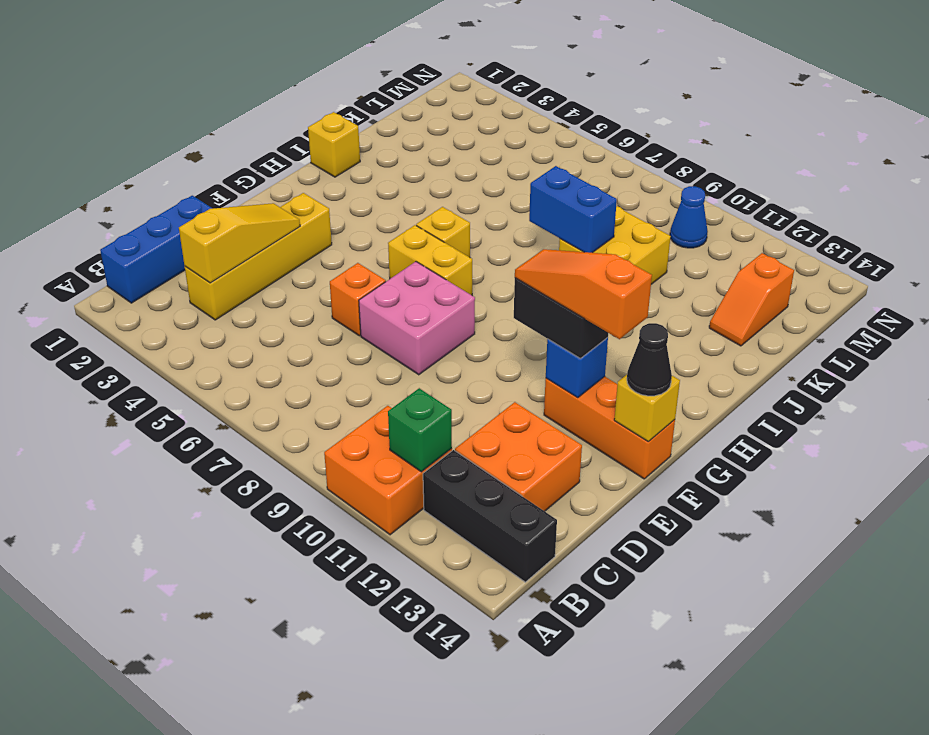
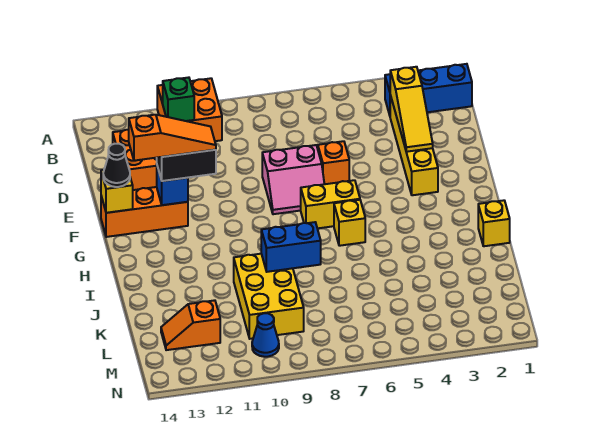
blue 1x3 brick [100,196,213,303] -> blue 1x3 brick turned to [385,64,472,115]
black 1x3 brick [423,450,557,582] -> none
pink 2x2 brick [359,262,475,375] -> pink 2x2 slope [262,145,324,214]
yellow 2x2 brick [559,206,671,284] -> yellow 2x3 brick [234,254,304,339]
orange 1x2 slope [709,253,794,346] -> orange 1x2 slope turned to [161,300,220,350]

